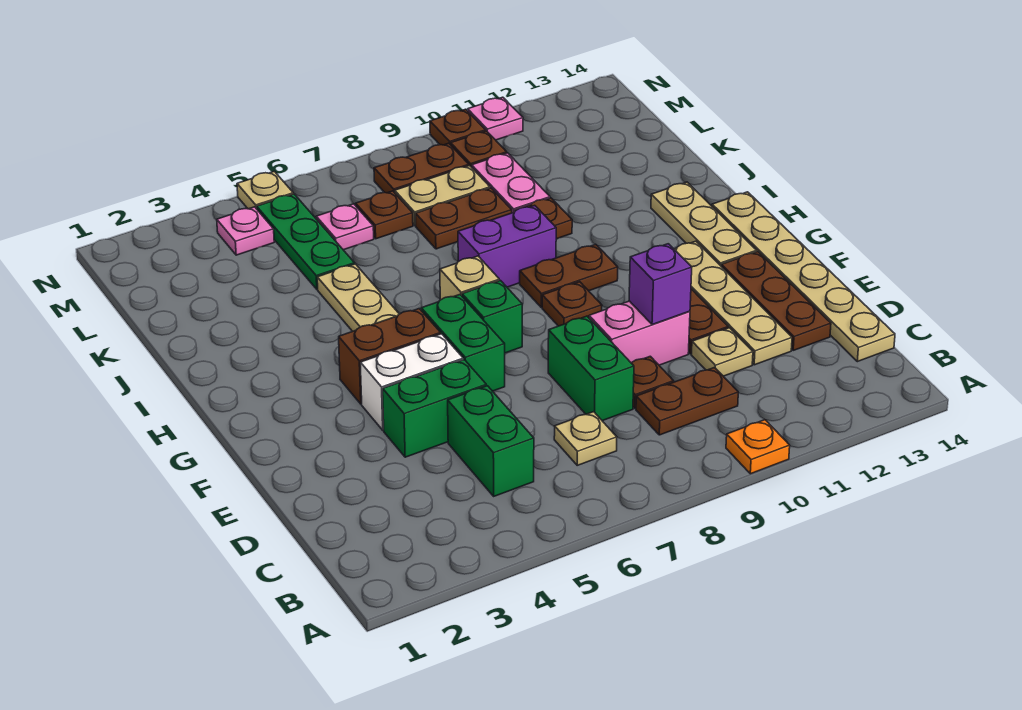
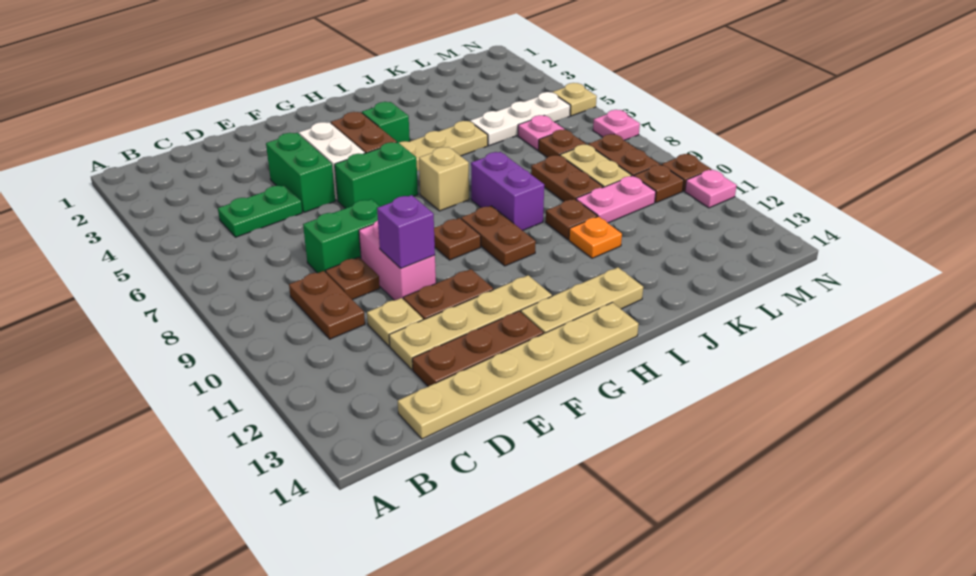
orange 1x1 plate [726,420,790,474] -> orange 1x1 plate moved to [569,216,622,258]
green 1x2 brick [448,386,534,496] -> green 1x2 plate [218,185,302,237]
tan 1x1 plate [554,412,617,465] -> none
green 1x1 brick [462,280,522,353] -> green 1x1 brick moved to [362,102,410,143]
green 1x3 plate [257,194,355,289] -> white 1x3 plate [470,92,570,146]
pink 1x1 plate [217,207,274,255] -> pink 1x1 plate moved to [593,110,640,140]

